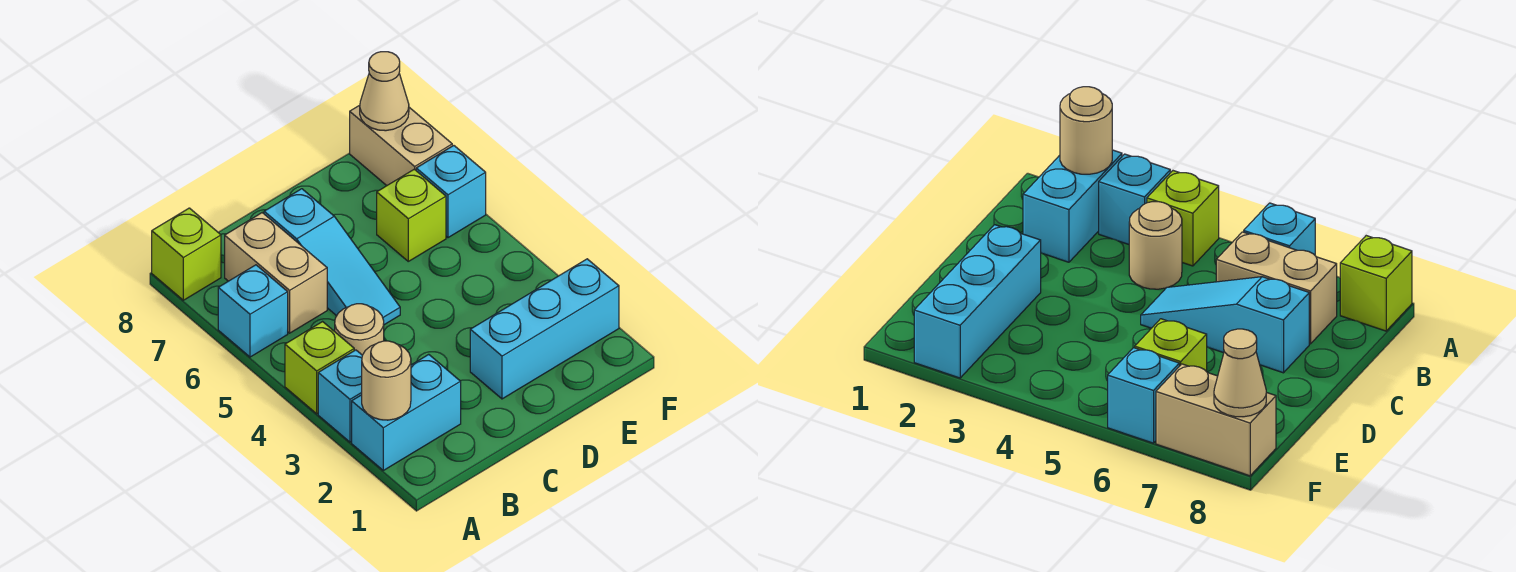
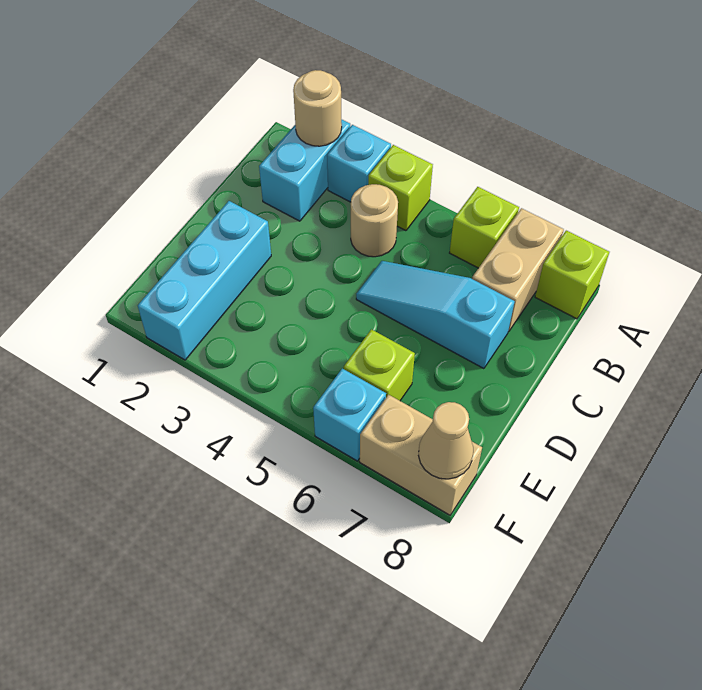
cyan 1x1 brick [218,265,288,357] -> lime 1x1 brick [450,187,519,268]
tan 1x2 brick [225,213,327,333] -> tan 1x2 brick turned to [472,208,564,332]

